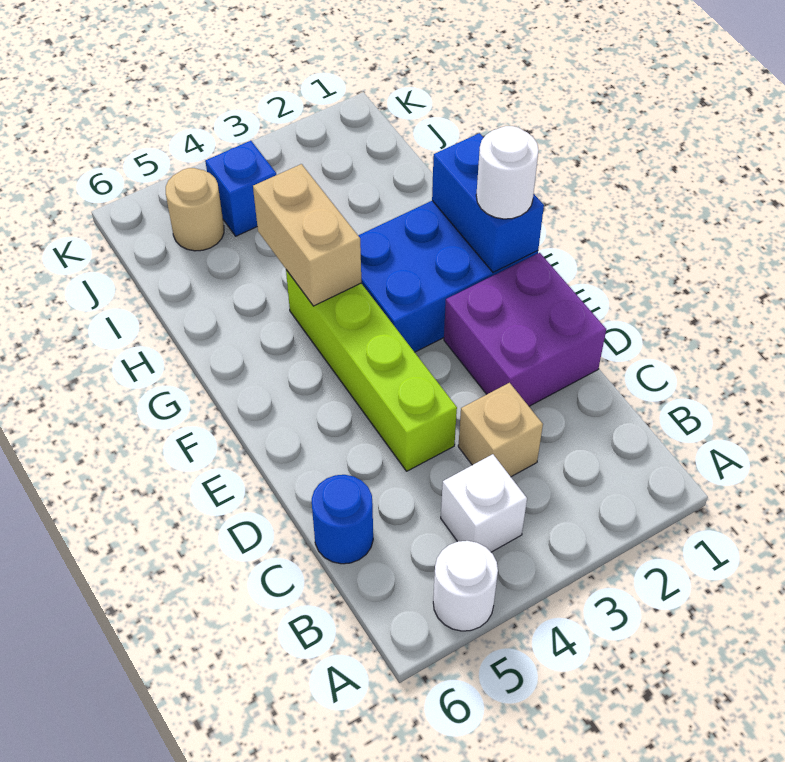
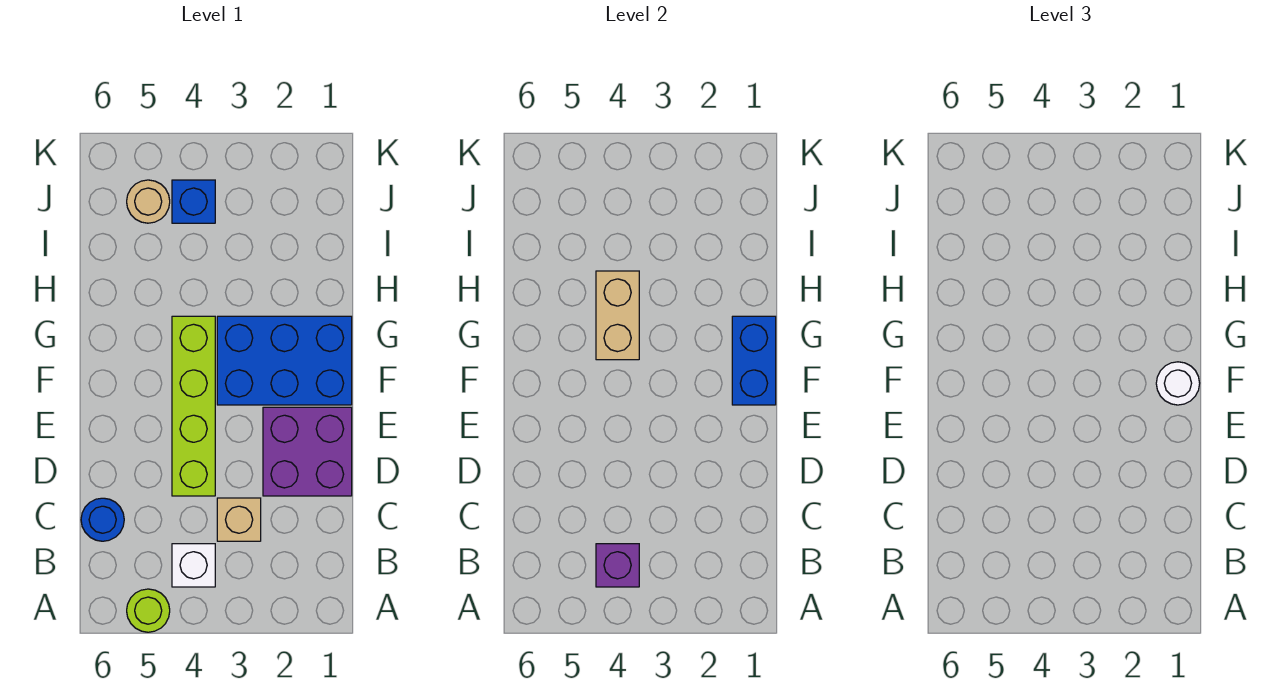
white 1x1 round brick [433,541,498,631] -> lime 1x1 round brick [127,589,170,632]
none -> purple 1x1 brick [596,544,639,587]

